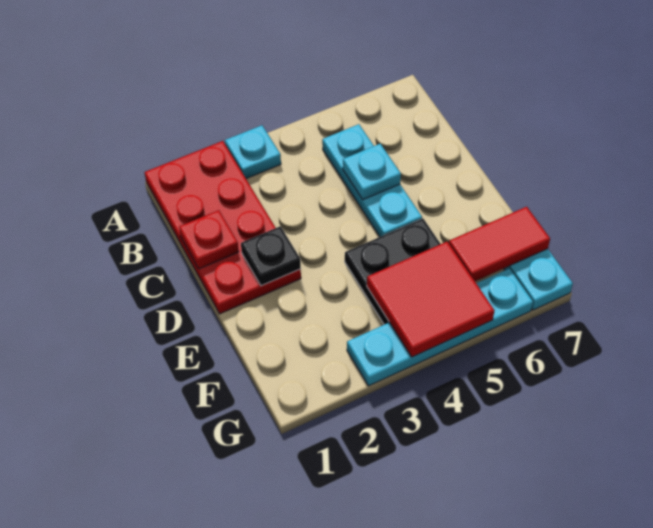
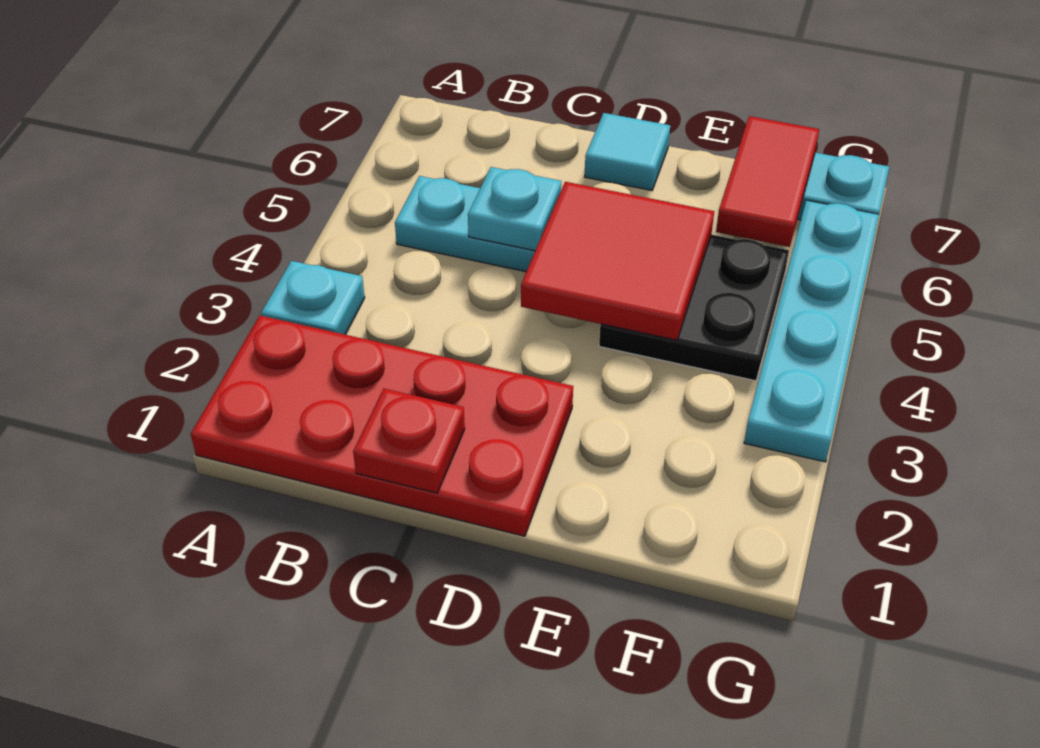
black 1x1 plate [241,226,301,286] -> none
none -> cyan 1x1 tile [585,113,670,190]
red 2x2 tile [367,242,495,357] -> red 2x2 tile moved to [521,182,714,340]

